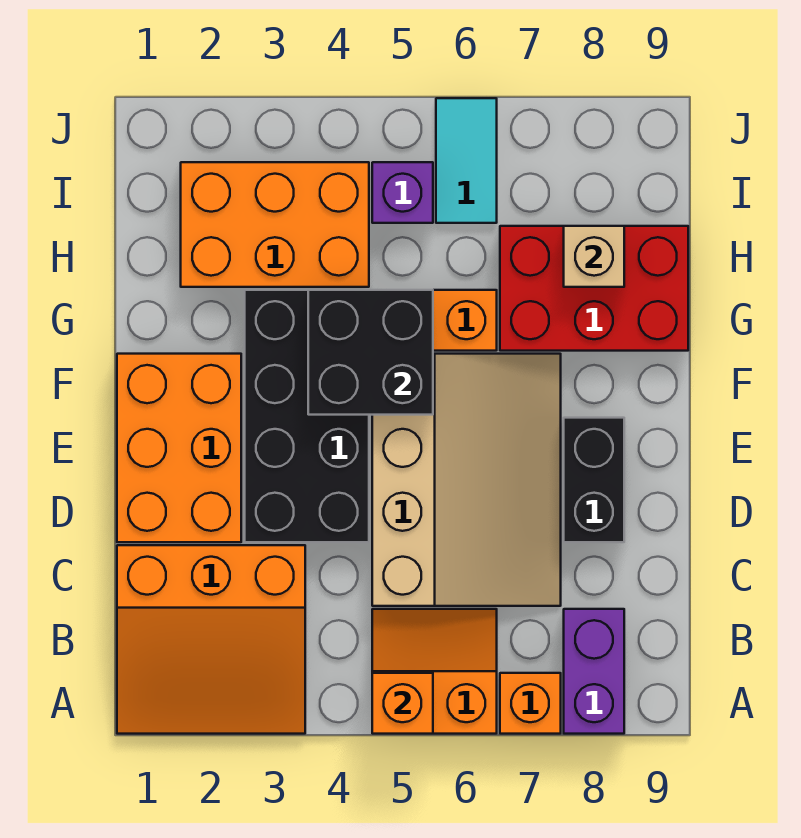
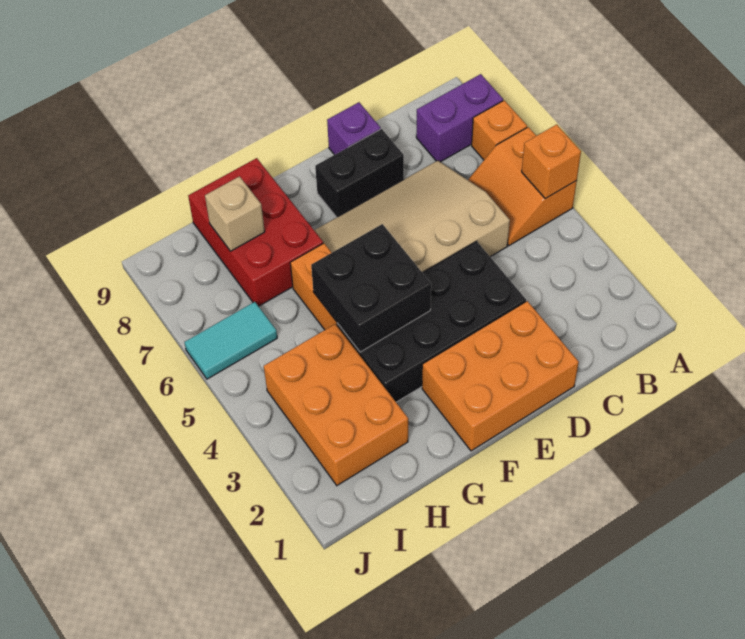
orange 3x3 slope [117,545,305,734] -> none
purple 1x1 brick [372,162,433,223] -> purple 1x1 brick moved to [327,102,381,155]

